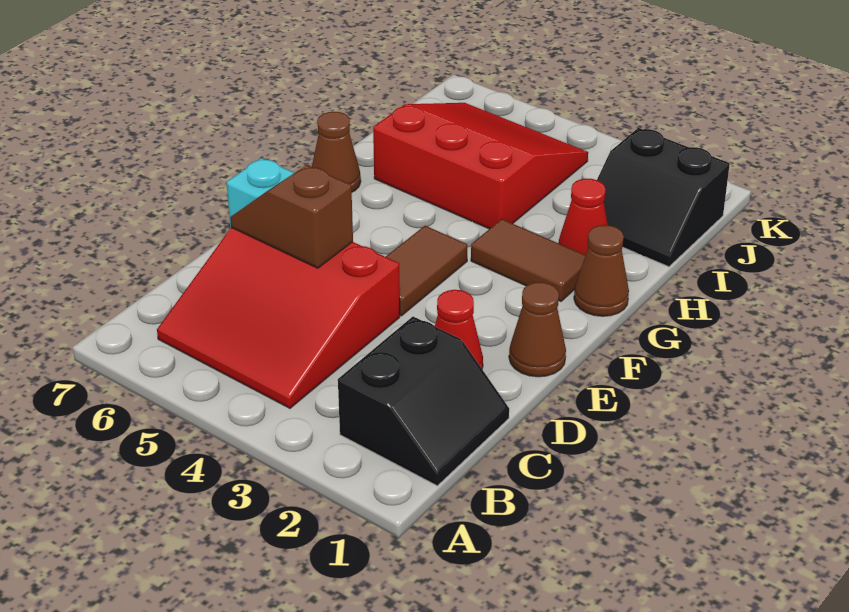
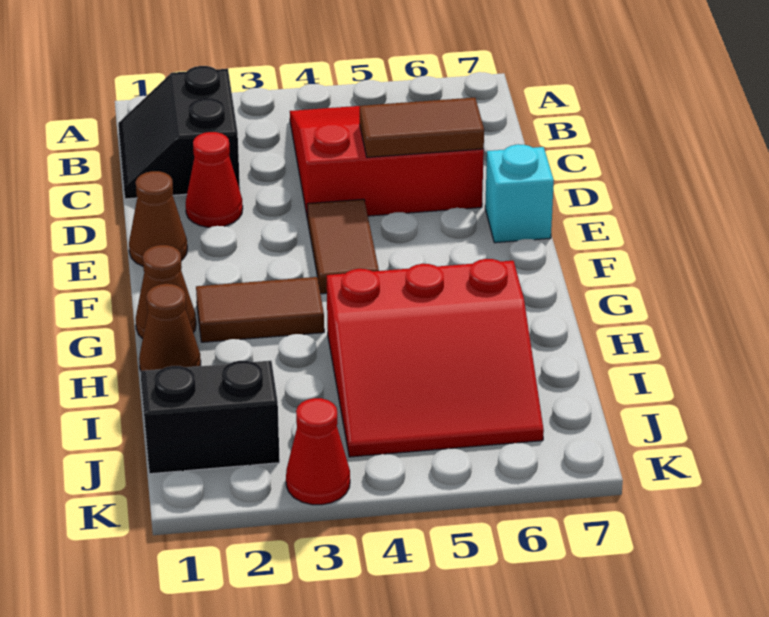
brown 1x2 slope [230,165,353,268] -> brown 1x2 tile [360,98,484,157]
brown 1x1 cone [312,112,361,192] -> brown 1x1 cone moved to [139,284,201,371]
red 1x1 cone [559,179,608,255] -> red 1x1 cone moved to [286,398,350,505]

